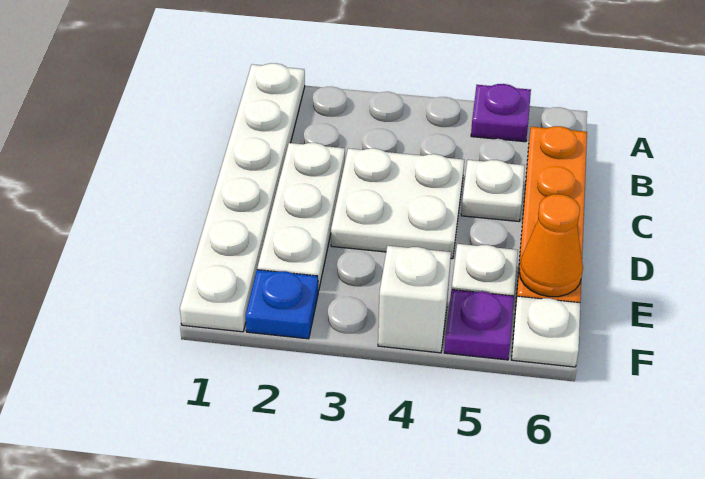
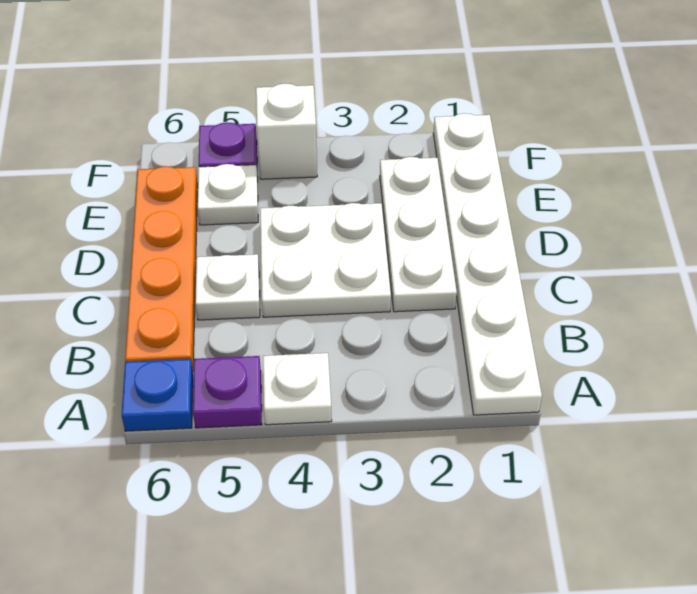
orange 1x1 cone [519,194,583,297] -> none
blue 1x1 plate [246,270,318,339] -> blue 1x1 plate moved to [122,359,193,431]
white 1x1 plate [512,296,580,367] -> white 1x1 plate moved to [263,353,332,425]

